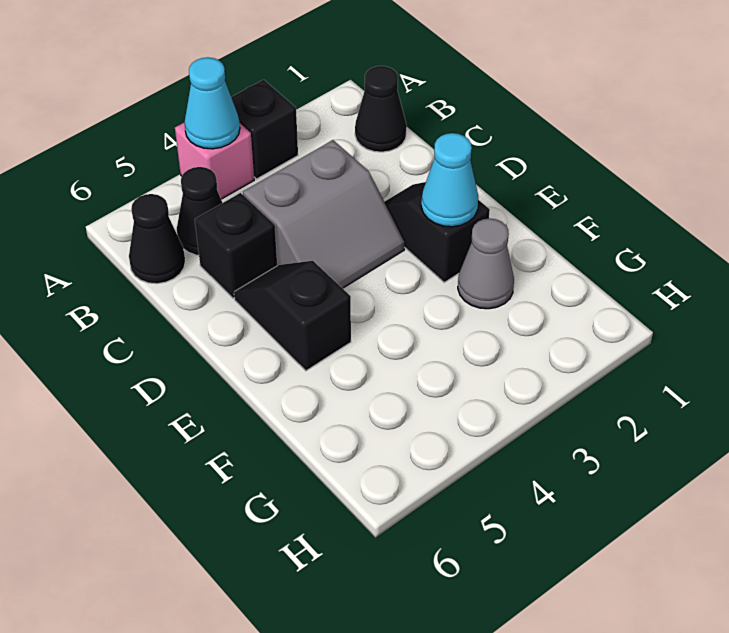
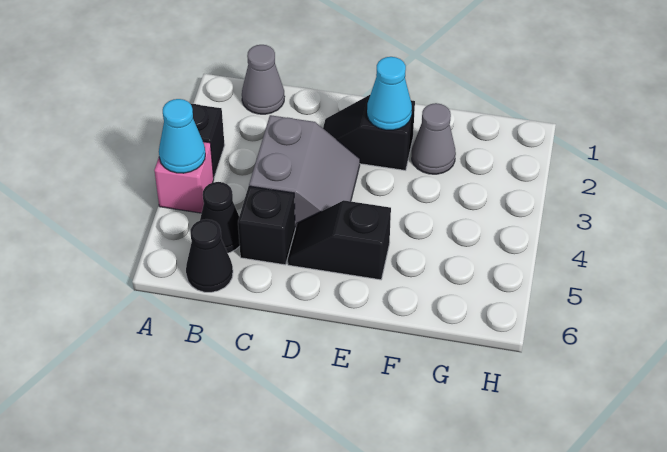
black 1x1 cone [355,66,407,152] -> grey 1x1 cone [242,45,285,114]

